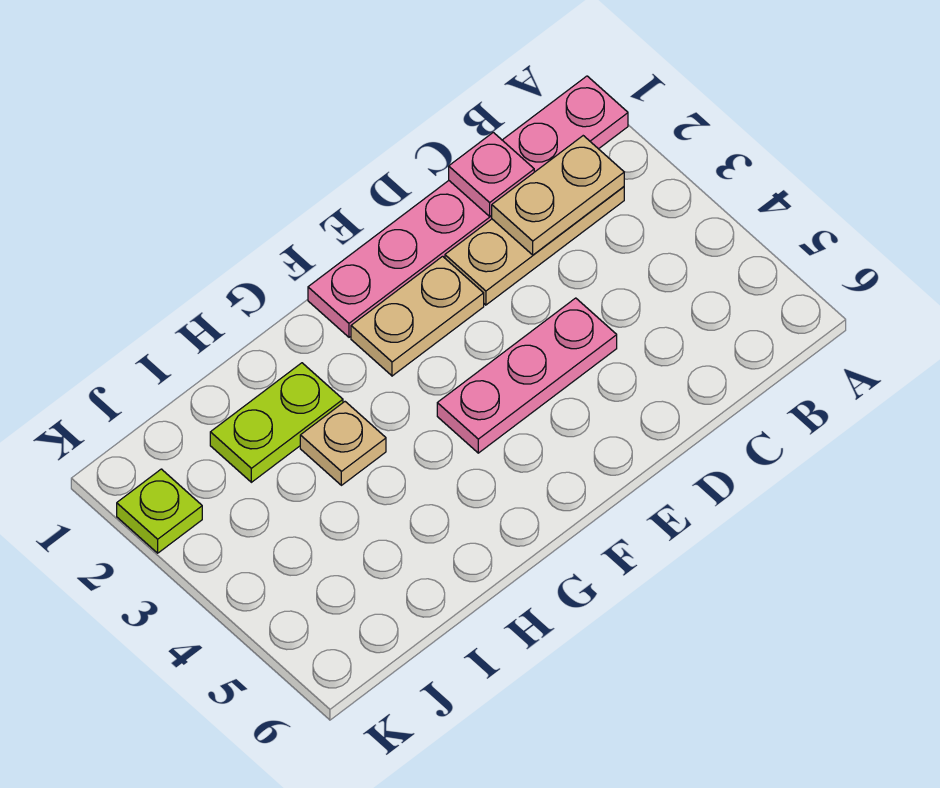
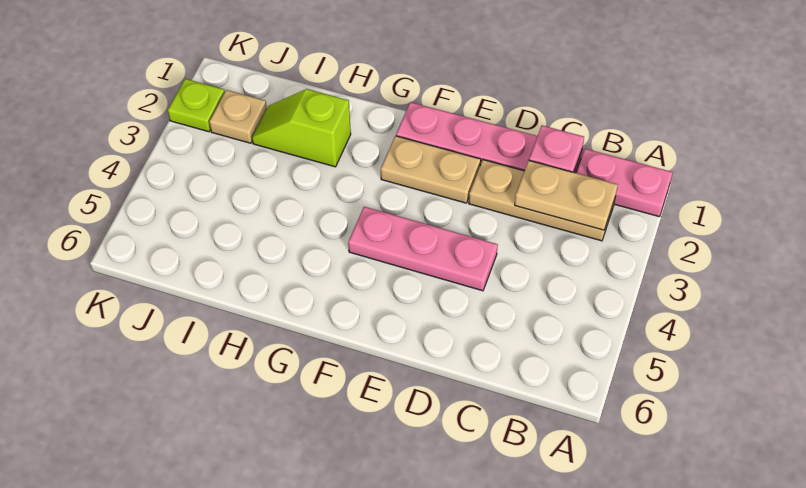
lime 1x2 plate [210,363,343,482] -> lime 1x2 slope [252,89,351,167]
tan 1x1 plate [300,402,386,485] -> tan 1x1 plate moved to [209,90,267,143]

